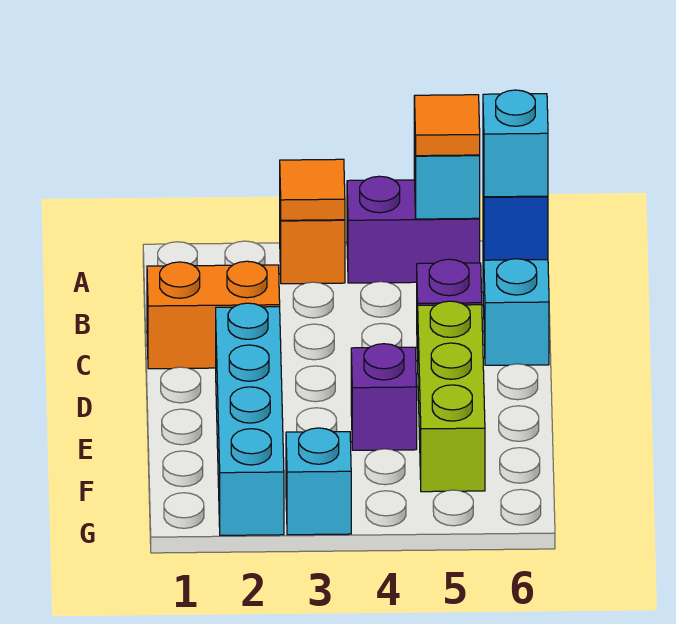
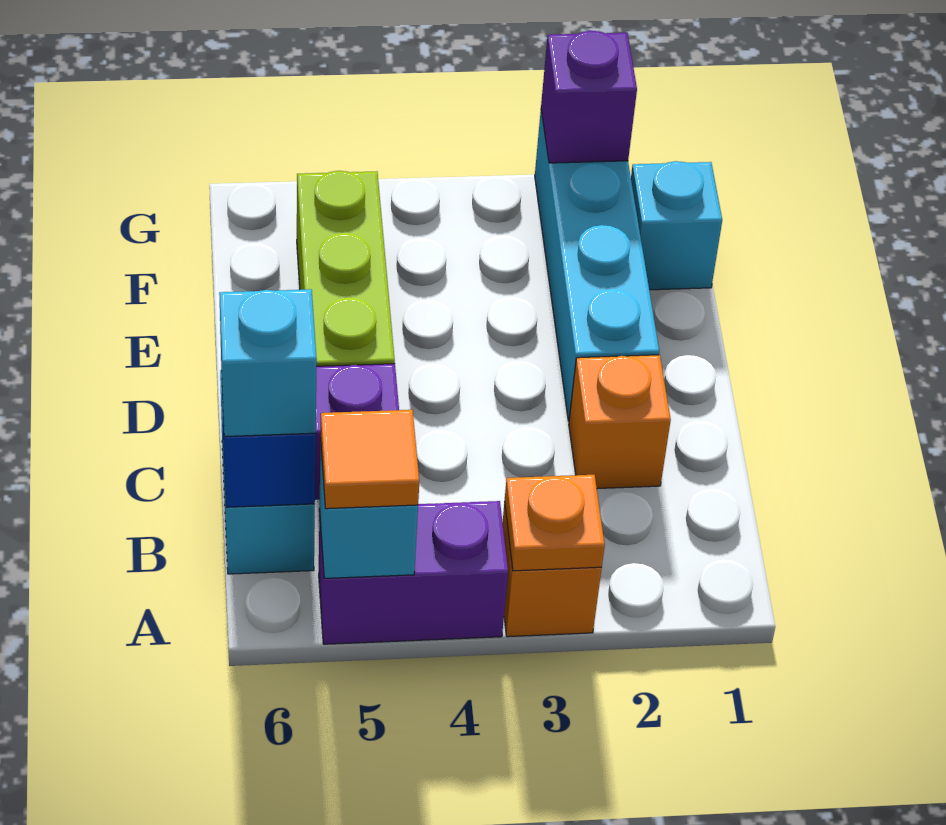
orange 1x1 tile [280,159,345,220] -> orange 1x1 plate [505,475,605,571]
orange 1x2 brick [147,261,280,369] -> orange 1x1 brick [569,355,671,489]
purple 1x1 brick [351,344,417,450] -> purple 1x1 brick moved to [541,31,637,163]
cyan 1x1 brick [286,428,351,535] -> cyan 1x1 brick moved to [631,161,722,290]

